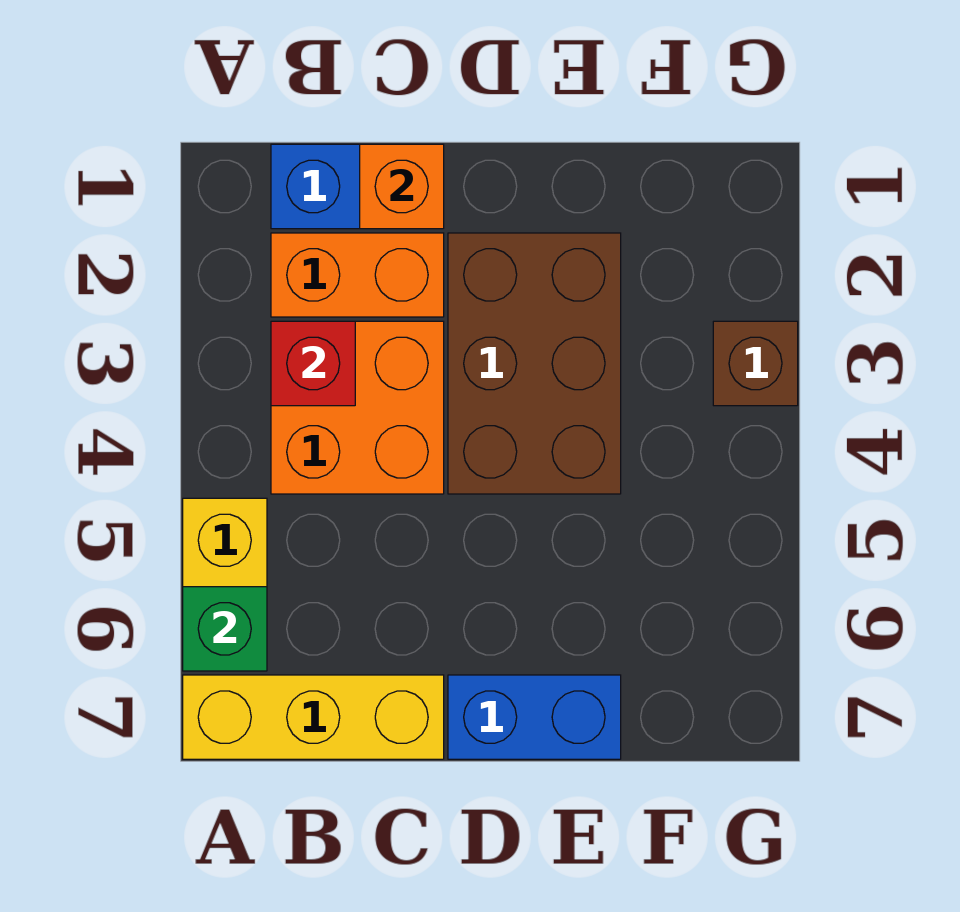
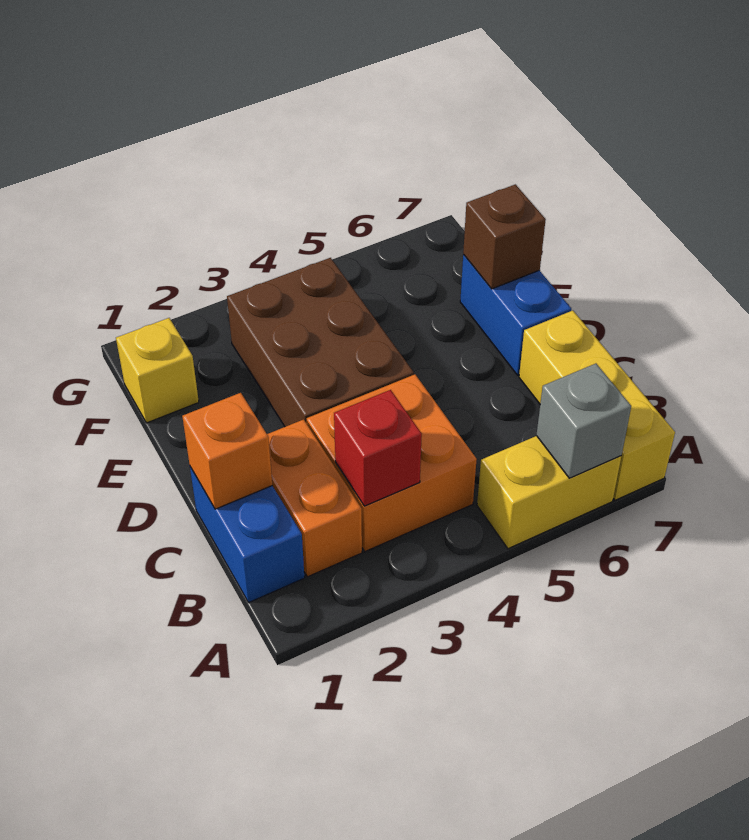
green 1x1 brick [183,587,267,671] -> grey 1x1 brick [536,364,631,478]
brown 2x3 brick [448,233,621,494] -> brown 2x3 brick turned to [227,258,414,427]
none -> yellow 1x1 brick [116,318,199,423]
brown 1x1 brick [713,321,798,406] -> brown 1x1 brick moved to [463,184,546,289]

